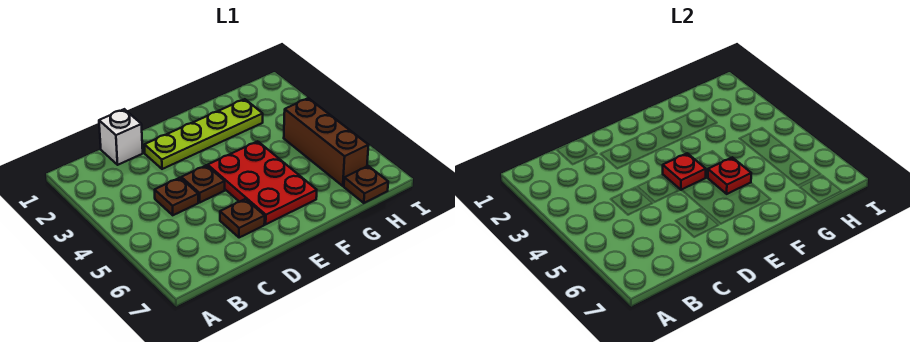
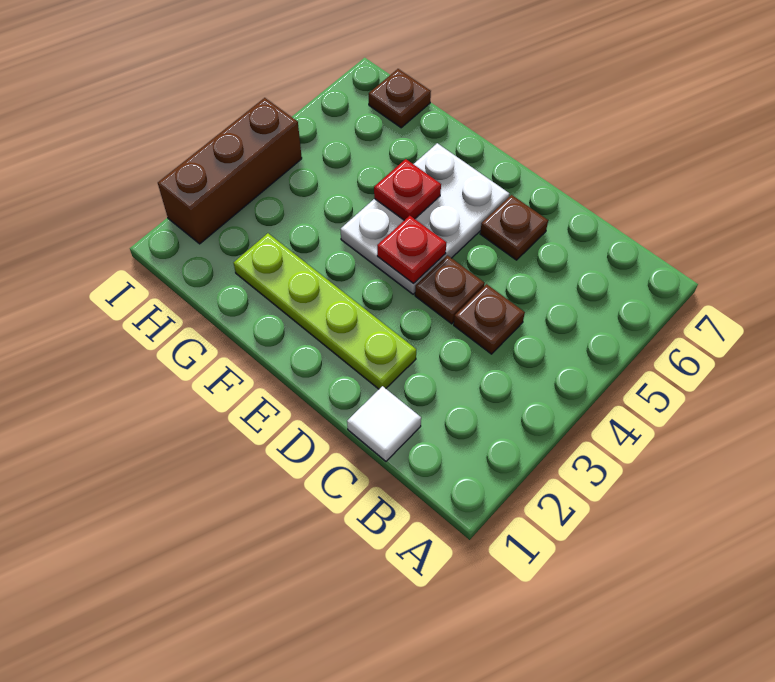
white 1x1 brick [99,109,143,165] -> white 1x1 tile [347,386,421,461]
red 2x3 plate [208,141,317,224] -> white 2x3 plate [340,143,509,294]
brown 1x3 brick [284,98,369,186] -> brown 1x3 brick moved to [158,98,302,244]

